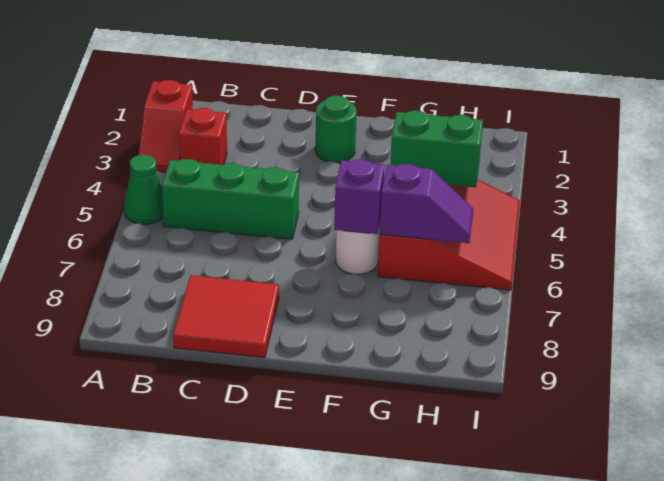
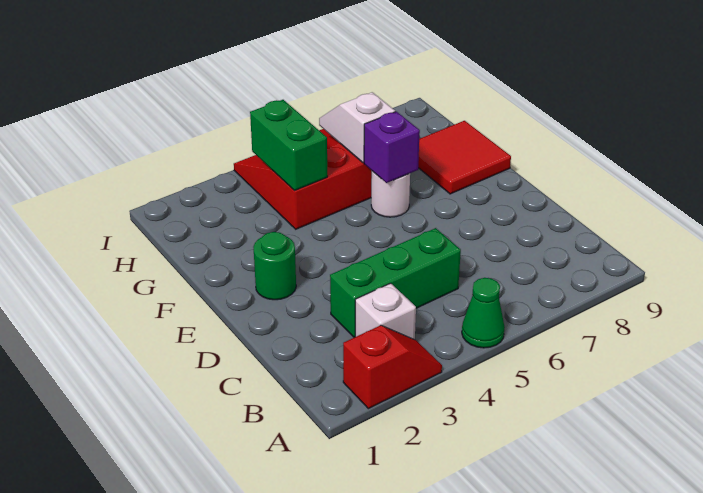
red 1x1 brick [179,108,227,165] -> white 1x1 brick [355,283,416,340]
green 1x3 brick [162,159,299,239] -> green 1x3 brick turned to [330,228,461,337]
red 2x2 tile [173,275,279,358] -> red 2x2 tile moved to [418,121,511,194]
purple 1x2 slope [380,164,473,243] -> white 1x2 slope [319,92,395,163]

